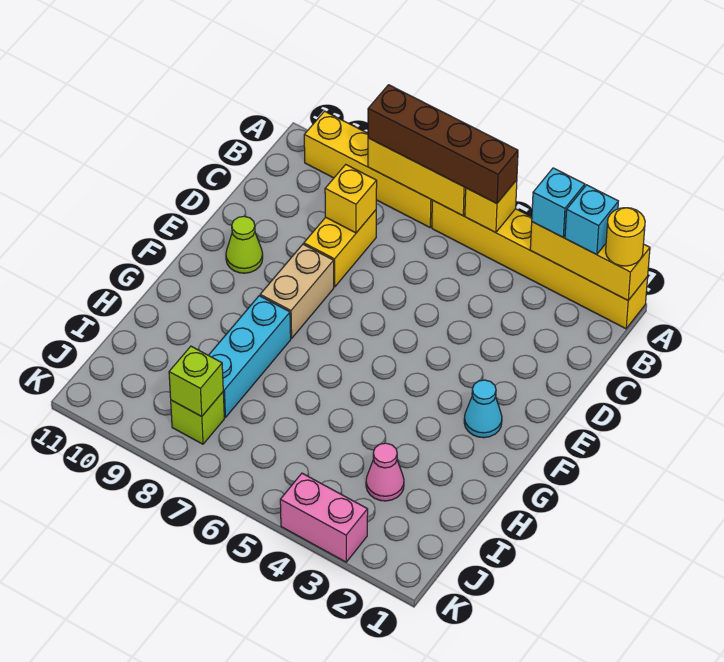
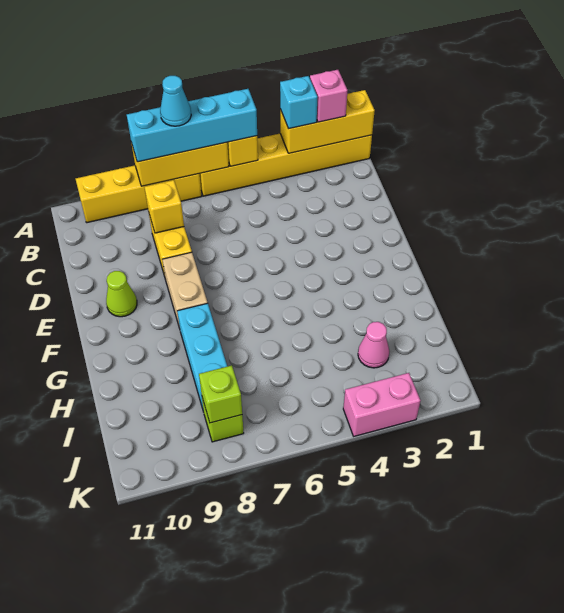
yellow 1x1 round brick [606,208,645,266] -> none
cyan 1x1 brick [565,185,618,255] -> pink 1x1 brick [310,70,348,122]
brown 1x4 brick [368,85,518,204] -> cyan 1x4 brick [127,89,257,162]
cyan 1x1 cone [464,380,502,438] -> cyan 1x1 cone moved to [160,76,191,126]

